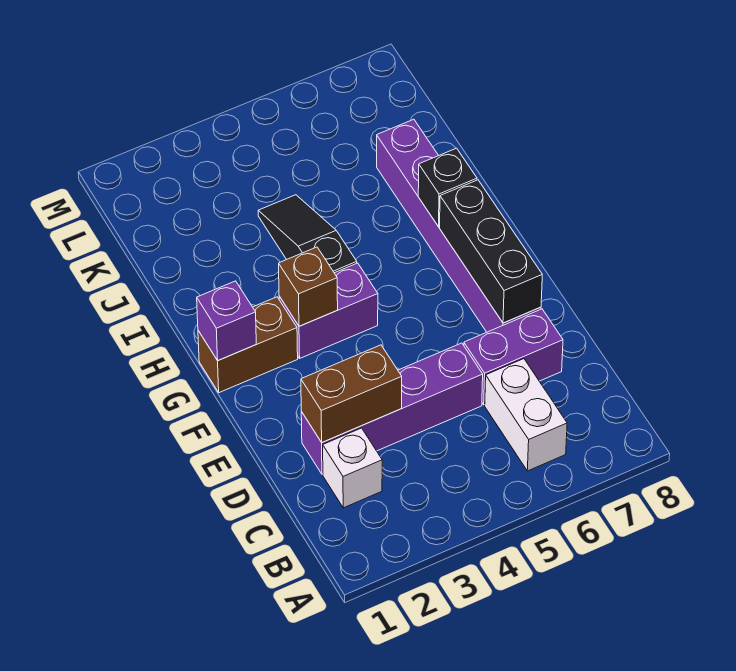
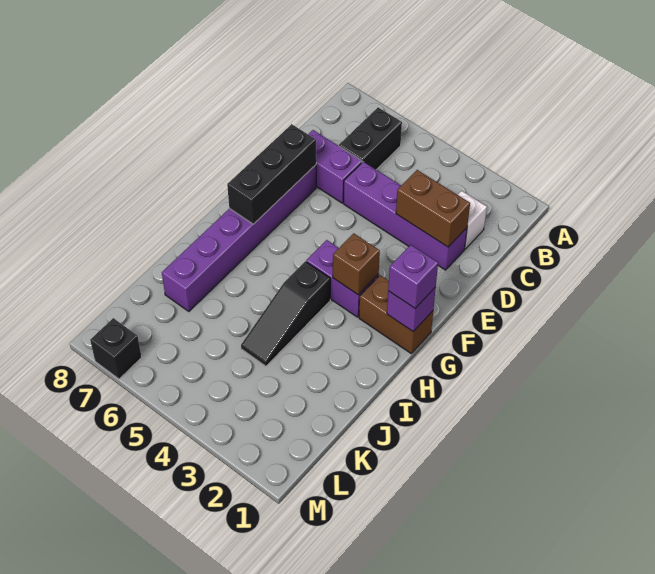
white 1x2 brick [485,359,567,471] -> black 1x2 brick [339,107,402,170]
none -> purple 1x1 brick [388,245,438,308]
black 1x1 brick [418,148,477,227] -> black 1x1 brick moved to [90,318,142,379]

